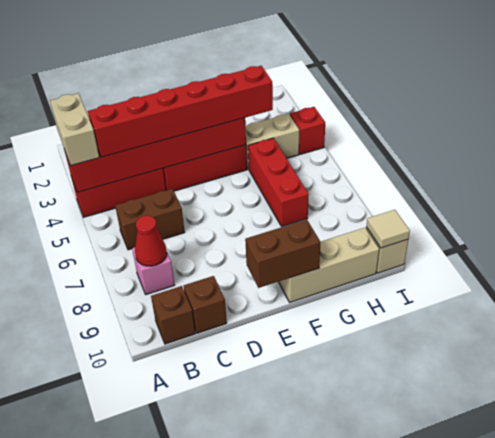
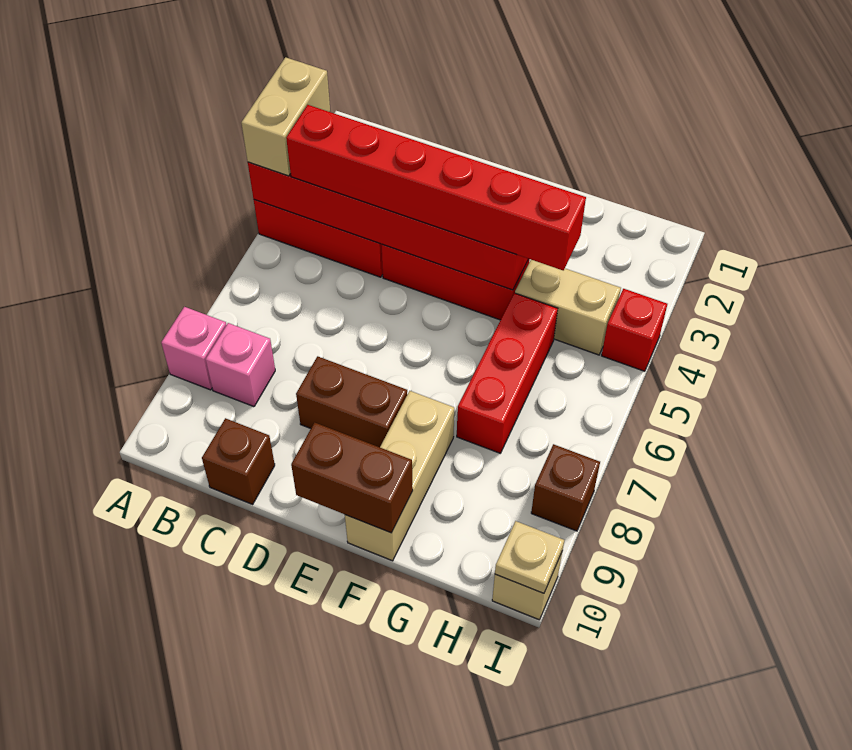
none -> pink 1x1 brick [161,307,226,390]
brown 1x2 brick [115,189,185,250] -> brown 1x2 brick moved to [296,356,407,447]
red 1x1 cone [135,216,167,266] -> none
brown 1x1 brick [151,286,195,344] -> brown 1x1 brick moved to [531,444,600,531]
tan 1x3 brick [278,228,379,302] -> tan 1x3 brick turned to [345,391,454,561]
tan 1x1 tile [366,210,410,248] -> tan 1x1 plate [495,521,564,593]

